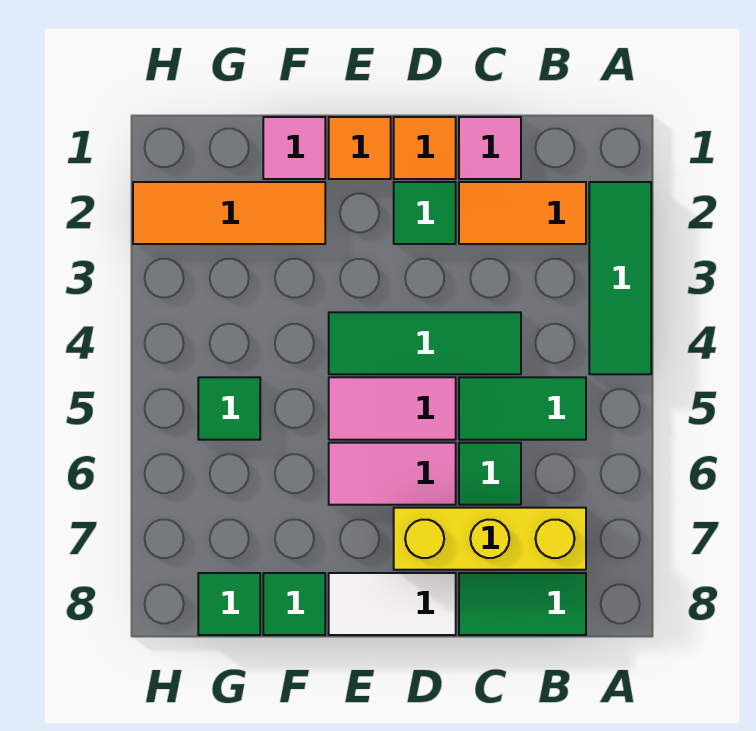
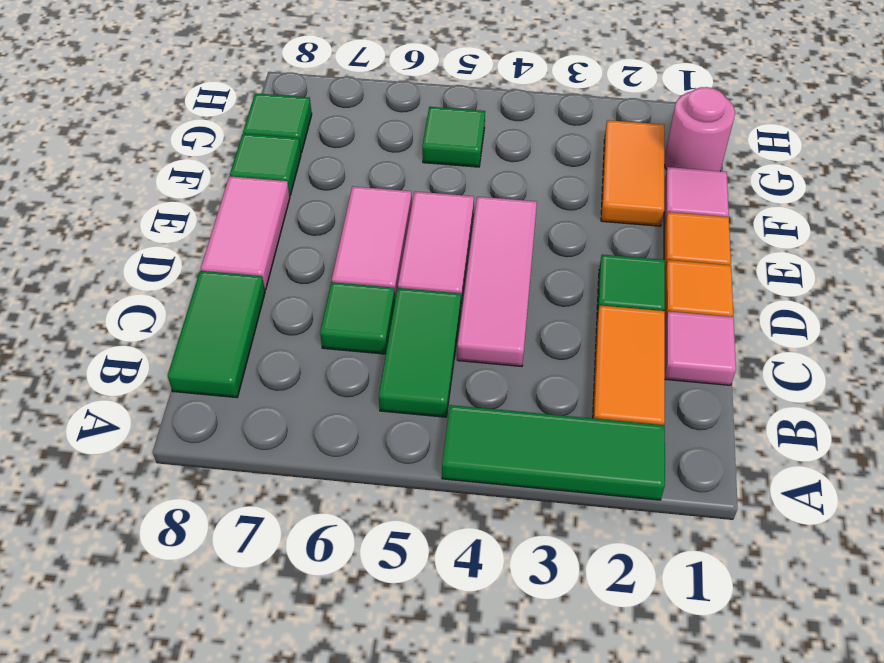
yellow 1x3 brick [394,508,586,570] -> none
green 1x3 tile [329,312,521,374] -> pink 1x3 tile [457,197,537,366]
white 1x2 tile [329,573,456,635] -> pink 1x2 tile [201,176,290,290]
orange 1x3 tile [133,182,325,244] -> orange 1x2 tile [601,120,664,226]
none -> pink 1x1 round brick [664,87,735,171]

